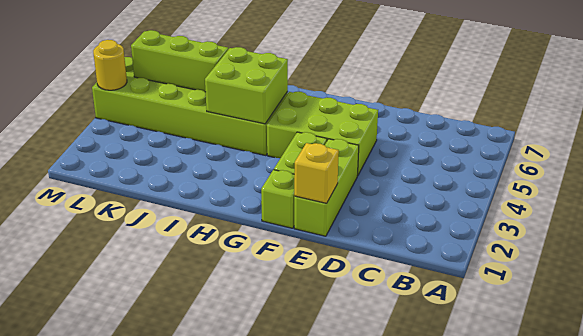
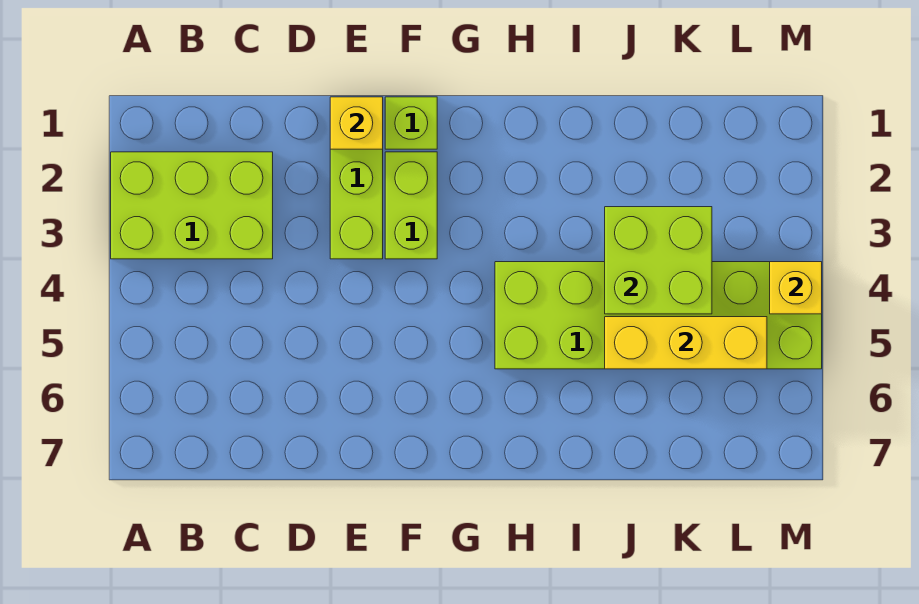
lime 2x3 brick [267,92,378,176] -> lime 2x3 brick moved to [111,152,273,259]
lime 2x2 brick [205,47,288,124] -> lime 2x2 brick moved to [605,207,712,314]
lime 1x3 brick [131,30,228,92] -> yellow 1x3 brick [605,317,767,369]
yellow 1x1 round brick [93,40,127,90] -> yellow 1x1 brick [770,262,822,314]

